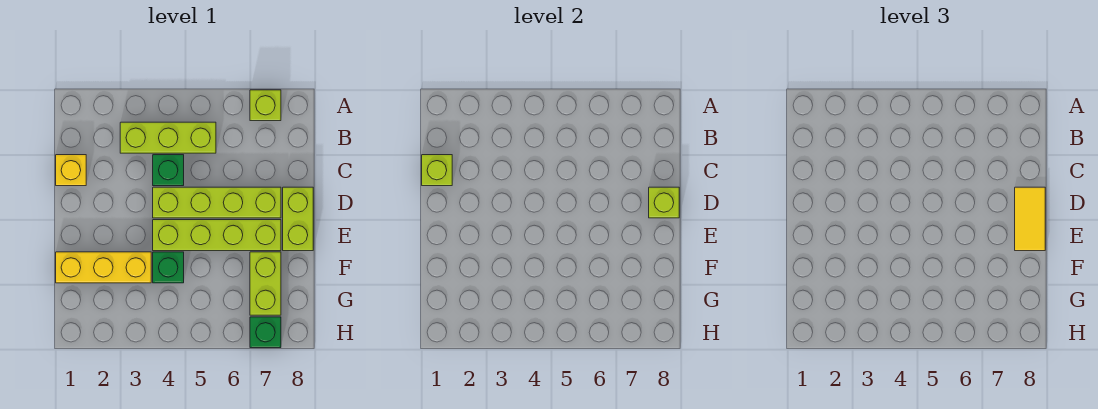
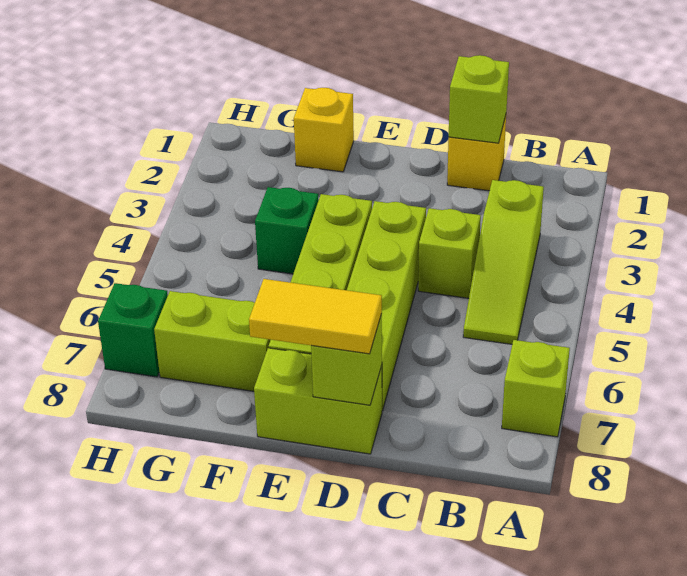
lime 1x3 brick [120,122,216,153] -> lime 1x3 slope [463,180,544,344]
green 1x1 brick [153,155,184,186] -> lime 1x1 brick [418,208,481,298]
yellow 1x3 brick [56,252,151,283] -> yellow 1x1 brick [294,88,354,172]

